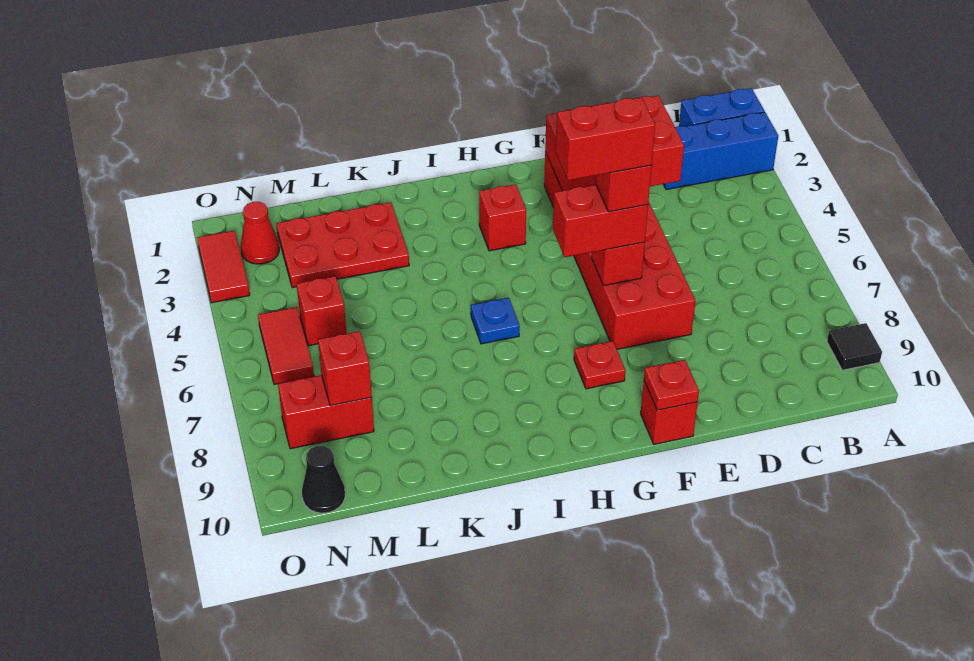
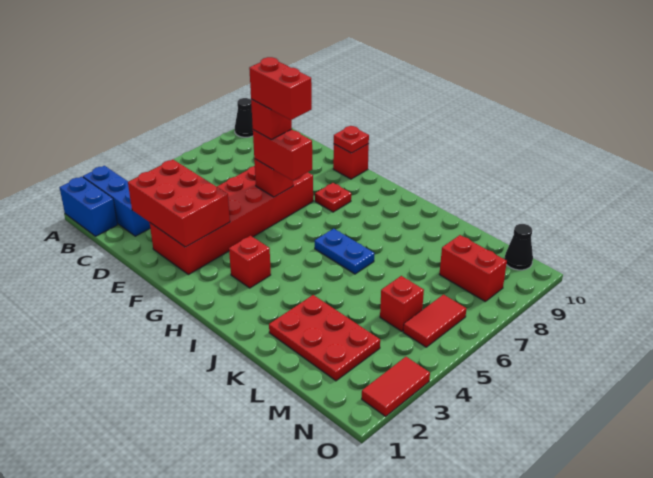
black 1x1 tile [827,323,882,370] -> black 1x1 cone [235,98,253,137]
blue 1x1 plate [471,298,520,344] -> blue 1x2 plate [315,229,374,274]
red 1x1 brick [318,331,372,406] -> none
red 1x1 cone [241,202,279,264] -> none

